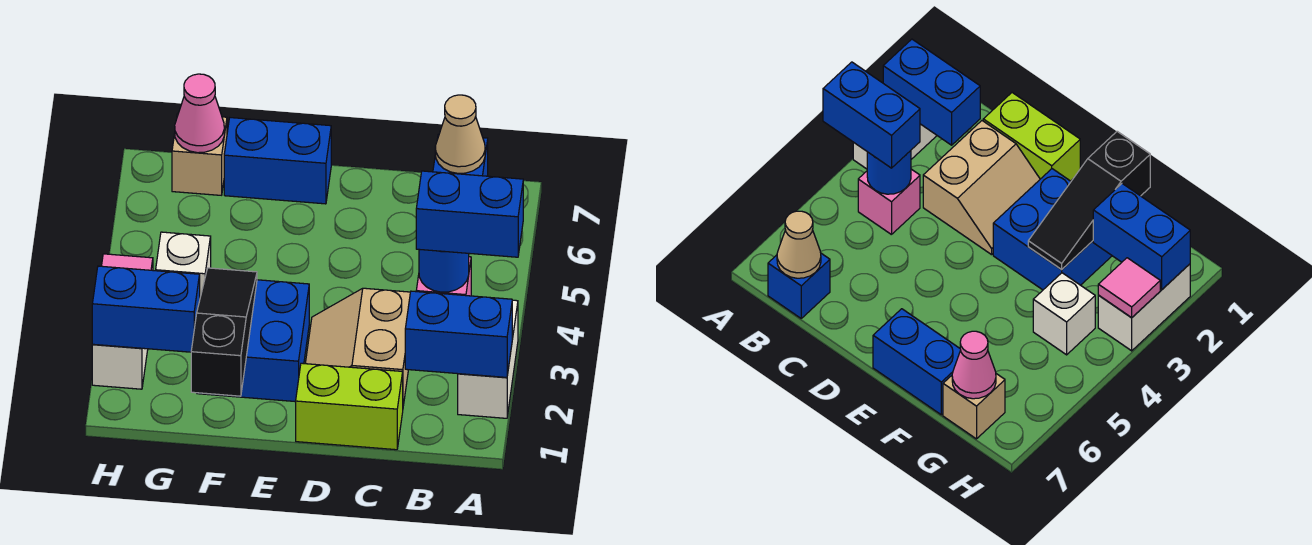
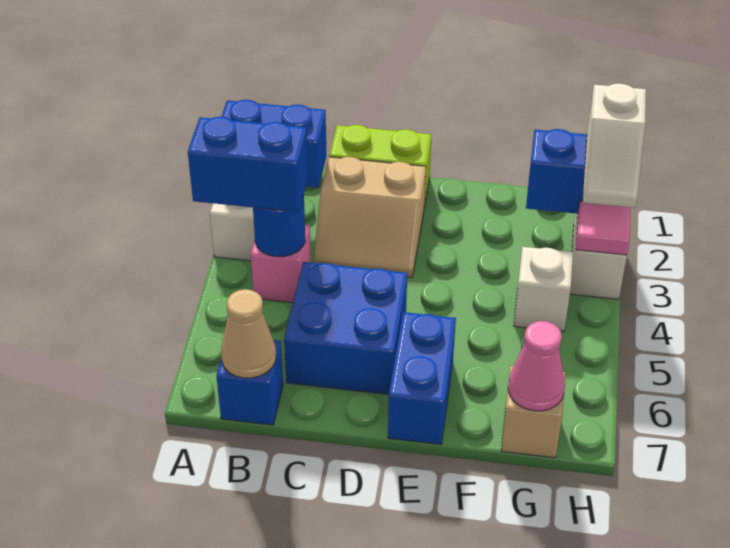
tan 2x2 slope [305,288,410,406] -> tan 2x2 slope turned to [314,157,426,278]
blue 2x2 brick [197,280,309,402] -> blue 2x2 brick moved to [284,262,407,394]
blue 1x2 brick [224,118,331,204] -> blue 1x2 brick turned to [388,312,456,444]
black 1x3 slope [191,268,257,396] -> none
none -> white 1x2 slope [583,84,646,208]

